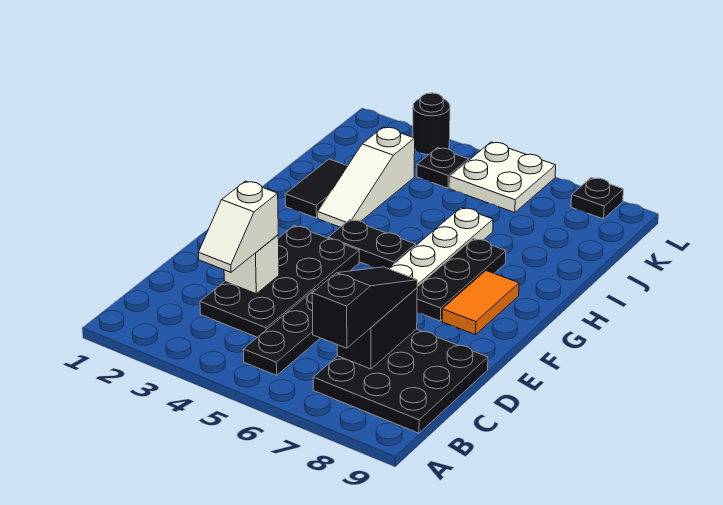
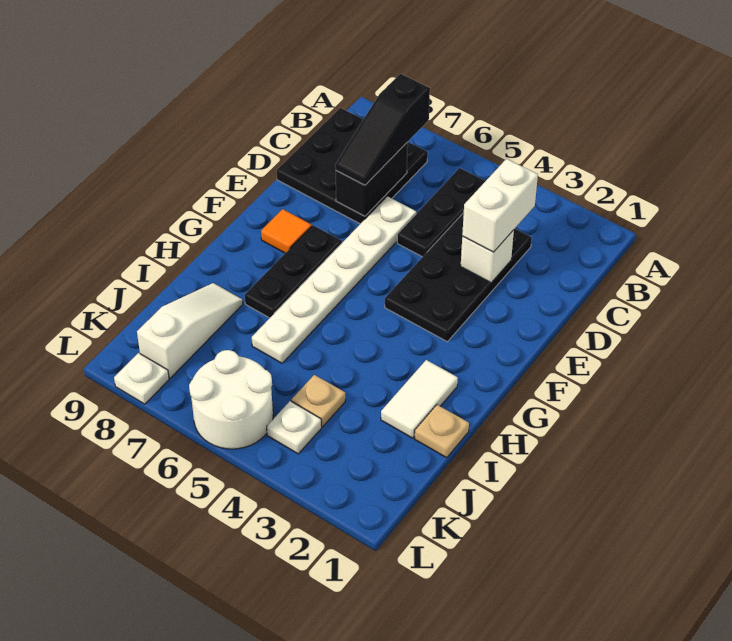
white 1x2 slope [198,181,278,272] -> white 1x2 brick [462,159,538,252]
orange 1x2 tile [442,271,519,335] -> orange 1x1 tile [261,209,311,253]
black 1x2 plate [328,220,416,269] -> none
black 1x2 tile [285,159,347,218] -> white 1x2 tile [381,360,458,438]
white 1x3 slope [318,127,415,227] -> white 1x3 slope moved to [137,283,243,378]
none -> tan 1x1 plate [415,405,469,458]
none -> tan 1x1 plate [291,375,345,427]
black 1x1 plate [417,148,468,188] -> white 1x1 plate [267,401,322,454]
white 2x2 plate [450,142,556,213] -> white 2x2 round brick [189,350,273,449]
black 1x1 round brick [413,93,450,155] -> none
black 1x1 plate [571,178,623,219] -> white 1x1 plate [114,353,169,404]

